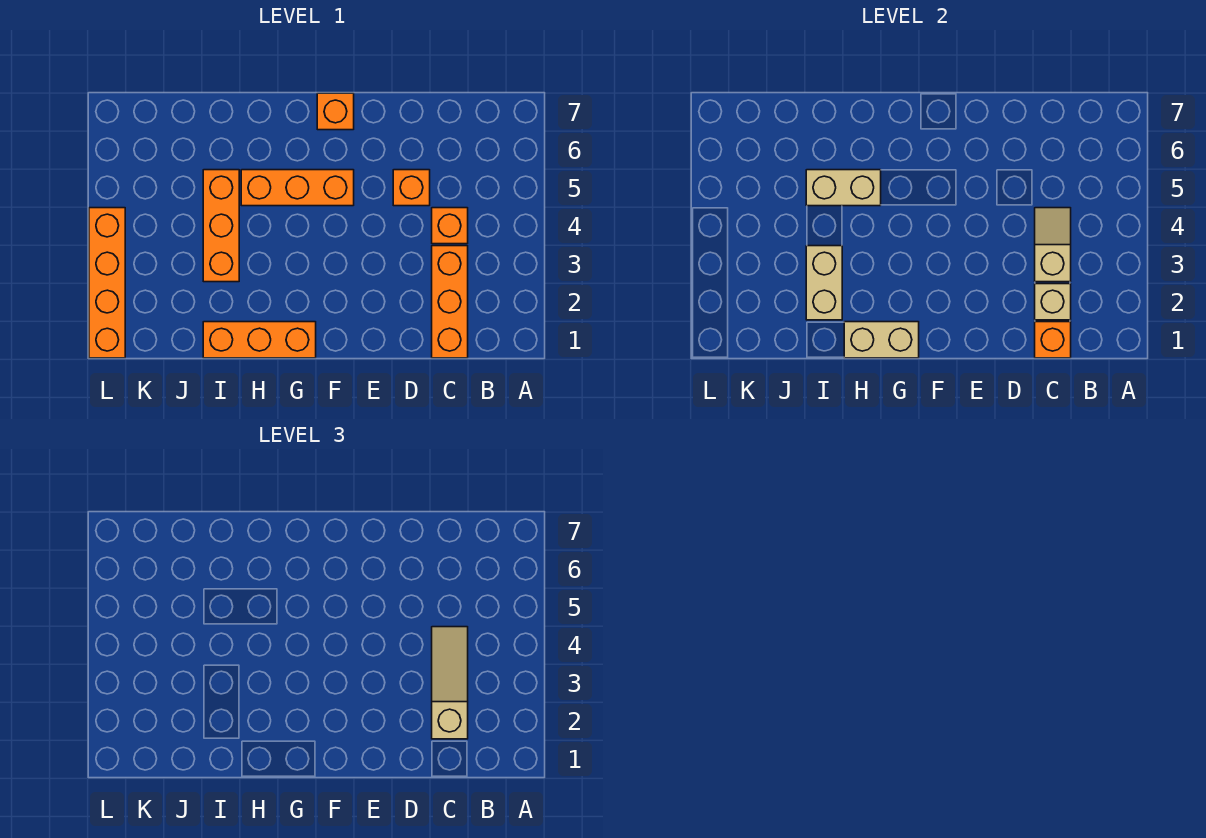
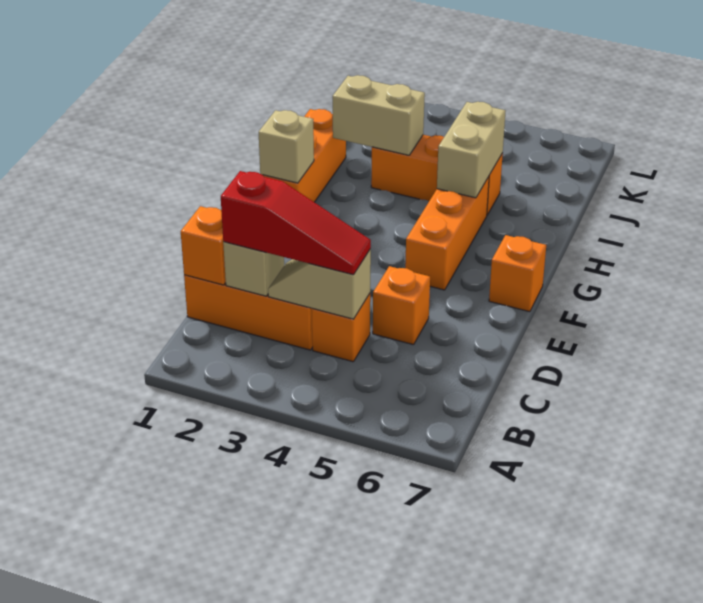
tan 1x3 slope [432,627,468,739] -> red 1x3 slope [221,171,371,275]
tan 1x2 slope [1035,208,1071,282] -> tan 1x2 slope turned to [268,249,371,319]
tan 1x2 brick [844,322,919,358] -> tan 1x1 brick [259,110,314,183]
orange 1x4 brick [89,208,125,358] -> none

